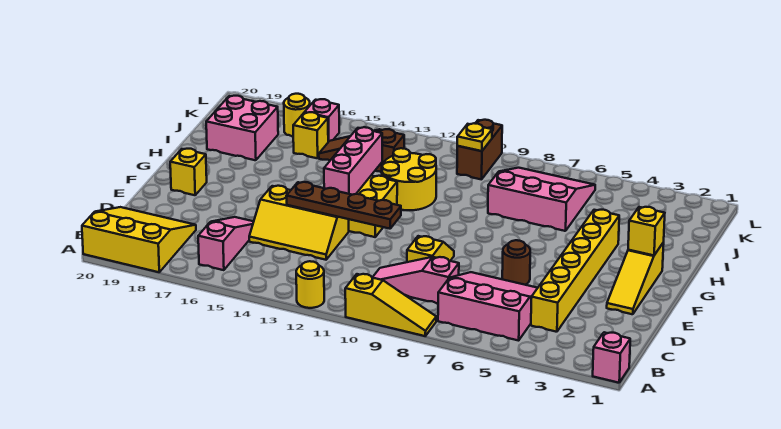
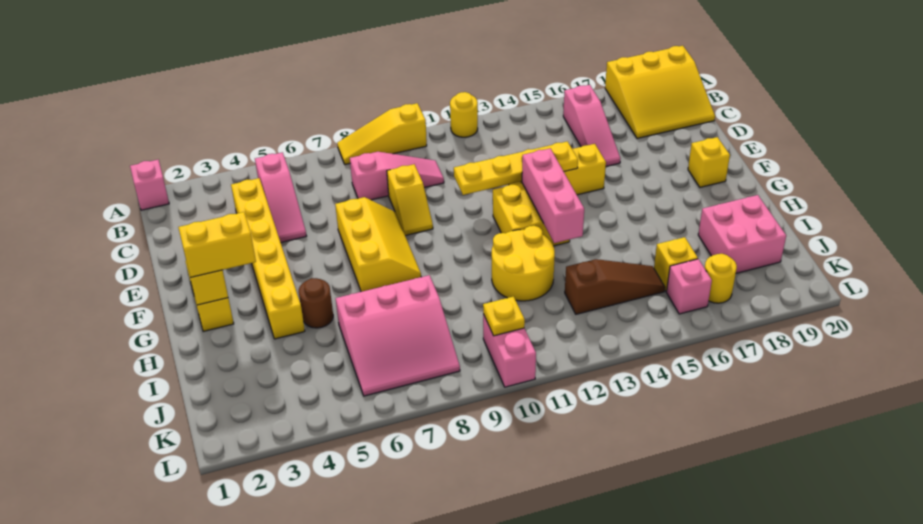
pink 3x3 slope [438,272,537,341] -> pink 1x3 slope [255,152,306,242]
brown 1x1 round brick [502,240,530,285] -> brown 1x1 round brick moved to [299,278,333,328]
none -> yellow 2x3 slope [335,197,421,292]
brown 1x4 plate [286,182,401,229] -> yellow 1x4 plate [454,141,578,195]
none -> yellow 1x2 brick [178,212,256,277]
brown 1x2 brick [457,120,502,180] -> pink 1x2 brick [483,314,536,387]

